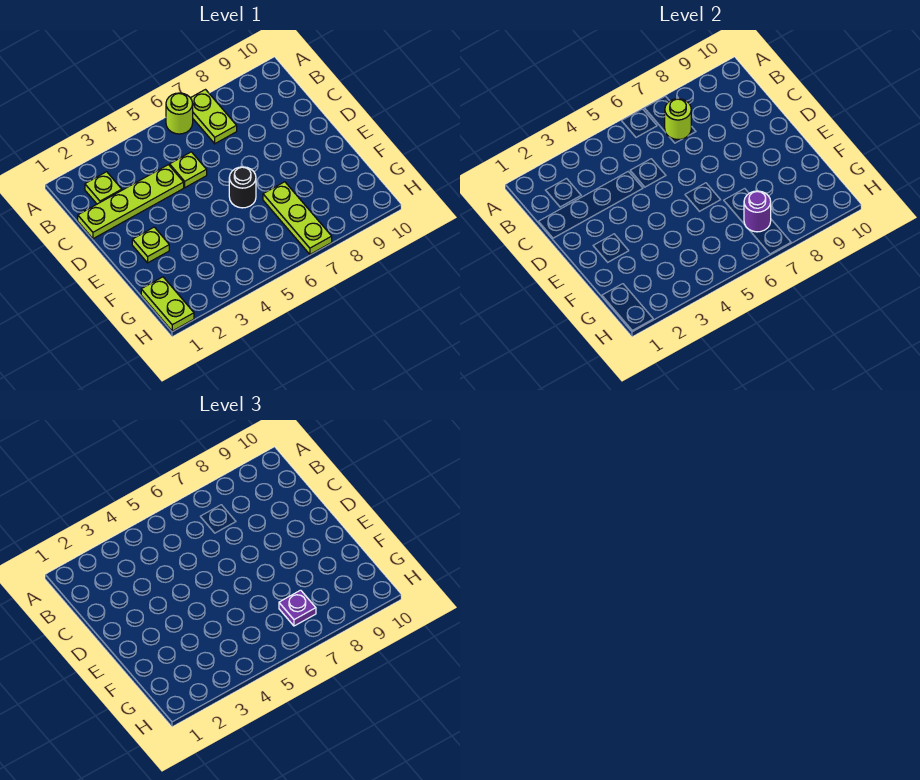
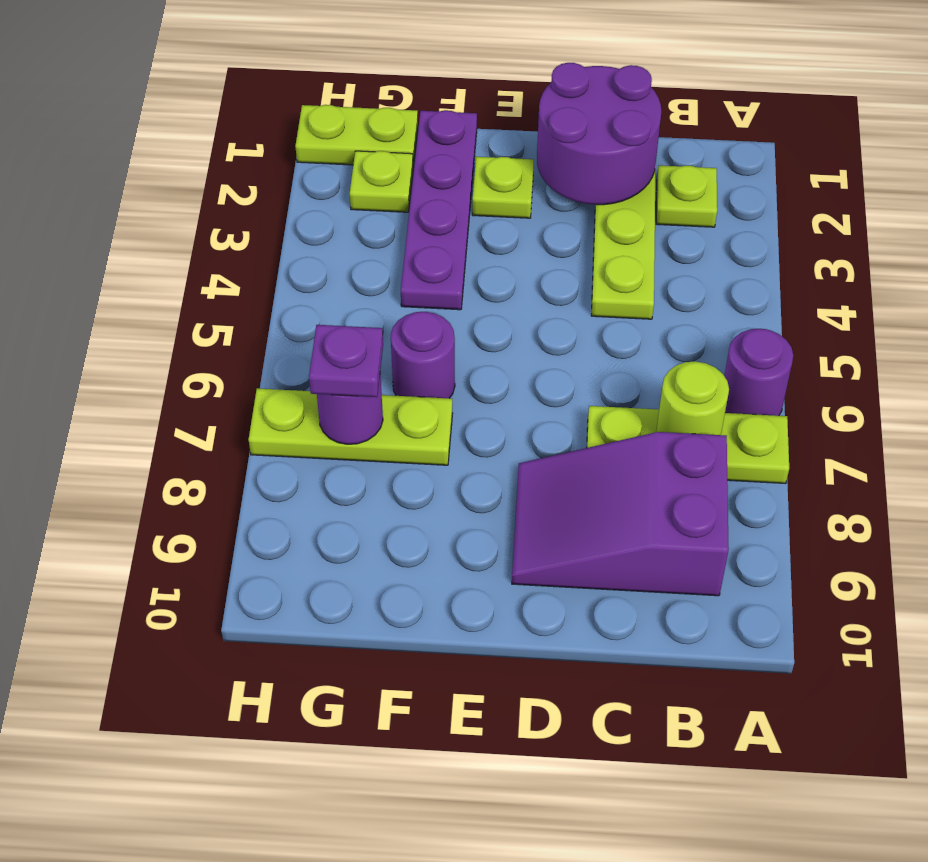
lime 1x1 round brick [166,93,193,134] -> purple 1x1 round brick [724,329,793,416]
lime 1x2 plate [191,90,237,144] -> lime 1x3 plate [587,406,789,484]
none -> purple 2x3 slope [512,432,729,596]
none -> purple 2x2 round brick [537,63,661,205]
lime 1x1 plate [170,152,207,187] -> lime 1x1 plate moved to [350,151,413,212]
black 1x1 round brick [229,167,256,208] -> none
none -> purple 1x4 plate [401,110,477,310]
none -> purple 1x1 round brick [391,312,455,398]

